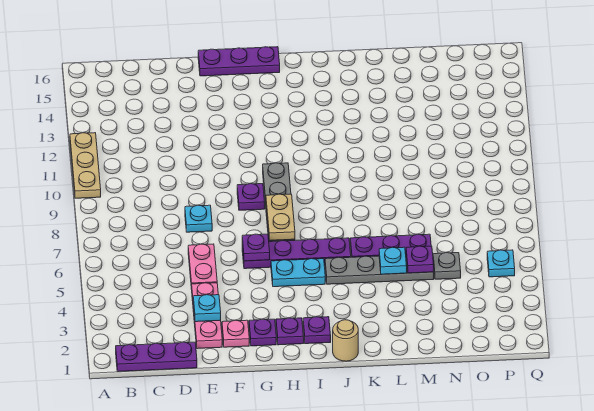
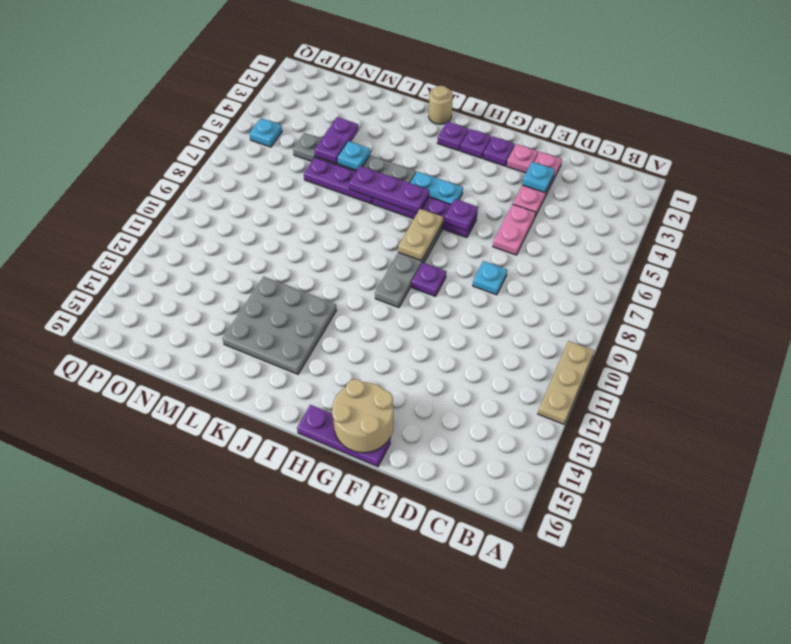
purple 1x3 plate [116,342,197,372] -> purple 1x3 plate moved to [349,166,429,213]
none -> tan 2x2 round brick [332,379,393,453]
none -> grey 3x3 plate [223,277,337,374]
purple 1x1 plate [406,246,434,273] -> purple 1x2 plate [315,117,358,163]

